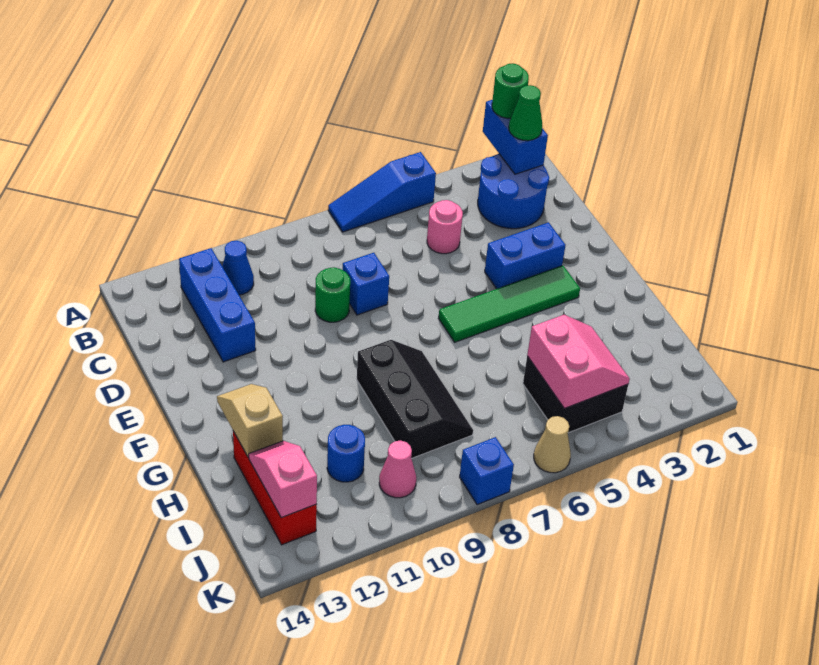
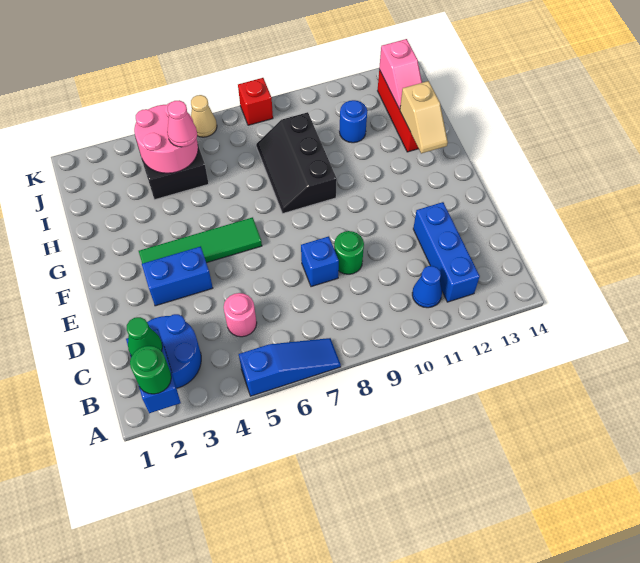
pink 2x2 slope [527,315,630,409] -> pink 2x2 round brick [134,103,198,173]
pink 1x1 cone [379,441,416,498] -> pink 1x1 cone moved to [167,100,197,147]
blue 1x1 brick [460,437,514,505] -> red 1x1 brick [238,78,273,125]

